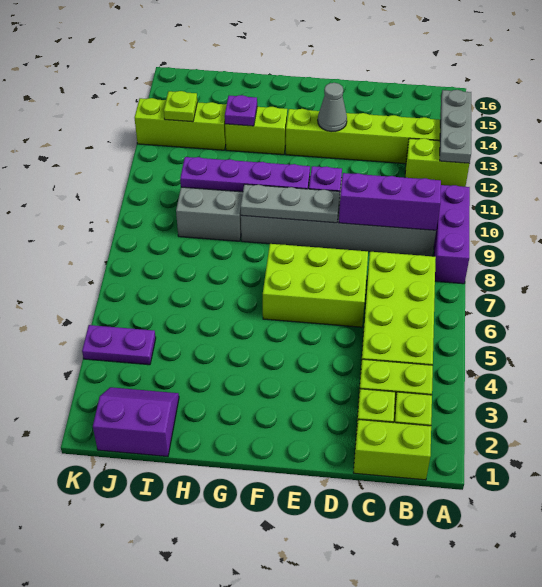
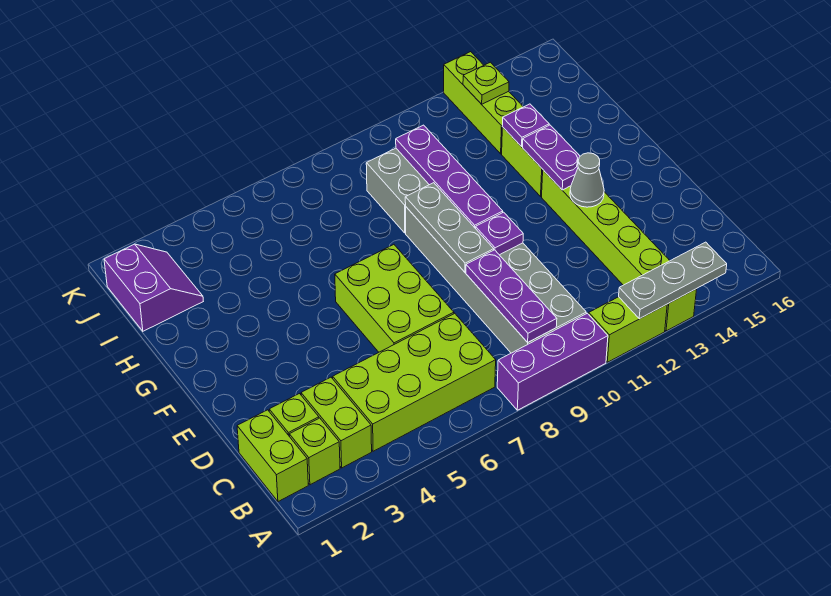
lime 1x2 brick [405,138,470,187] -> lime 1x2 brick turned to [589,297,667,362]
purple 1x3 brick [339,173,441,230] -> purple 1x3 plate [466,250,557,342]
purple 1x2 plate [82,325,156,365] -> purple 1x2 plate moved to [523,125,580,190]

